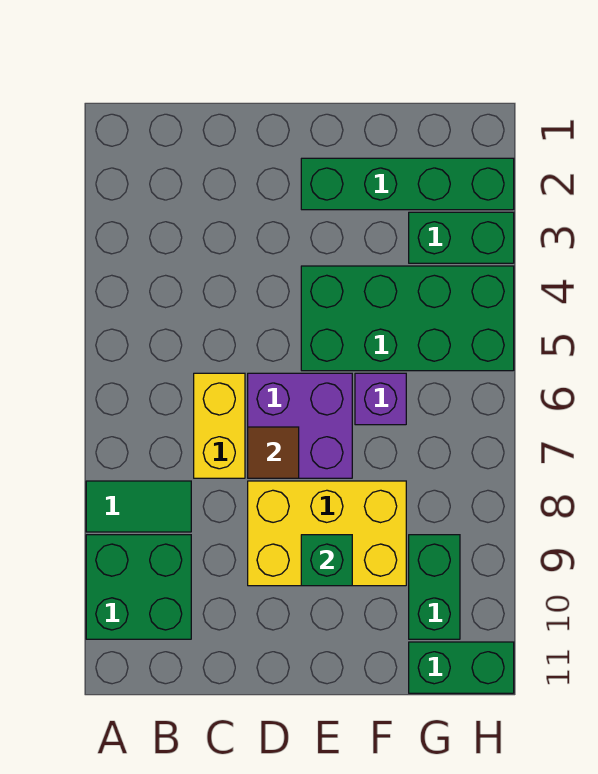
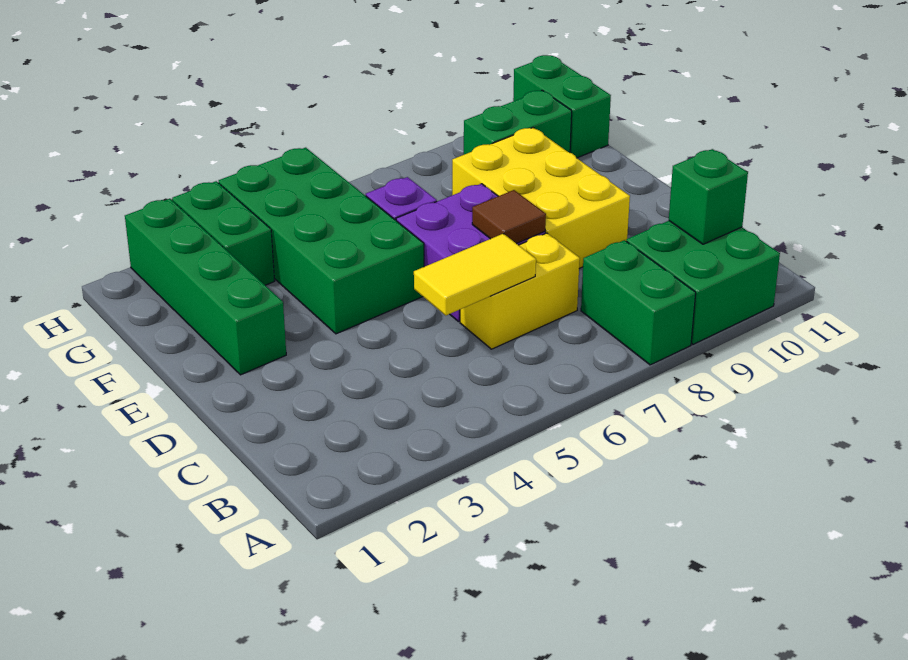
green 1x2 tile [86,481,191,532] -> green 1x2 brick [581,240,696,365]
none -> yellow 1x2 tile [414,234,536,315]
green 1x1 brick [301,535,352,586] -> green 1x1 brick moved to [669,149,748,244]

